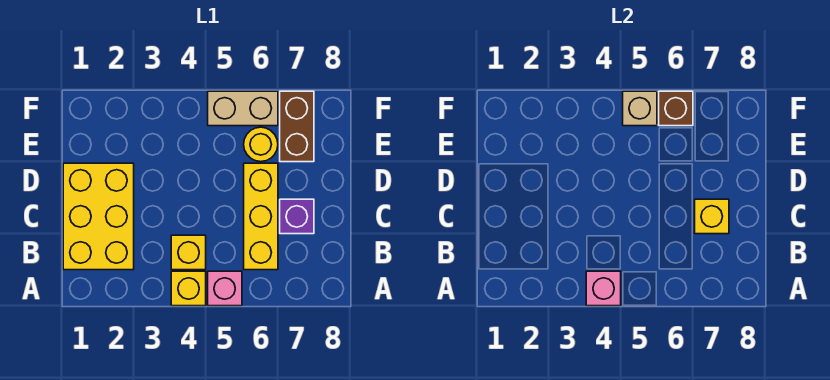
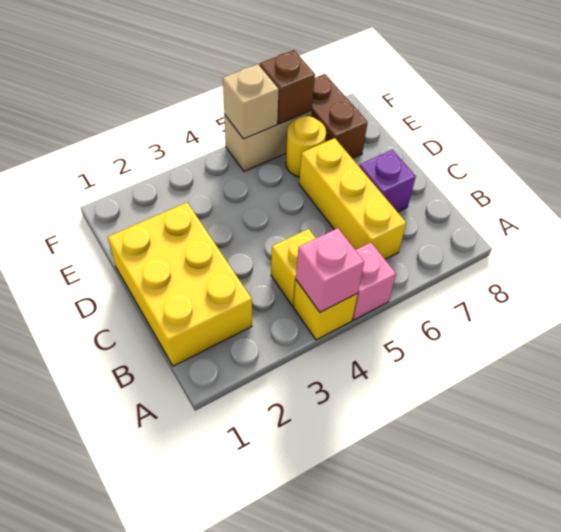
yellow 1x1 brick [695,199,729,234] -> none

